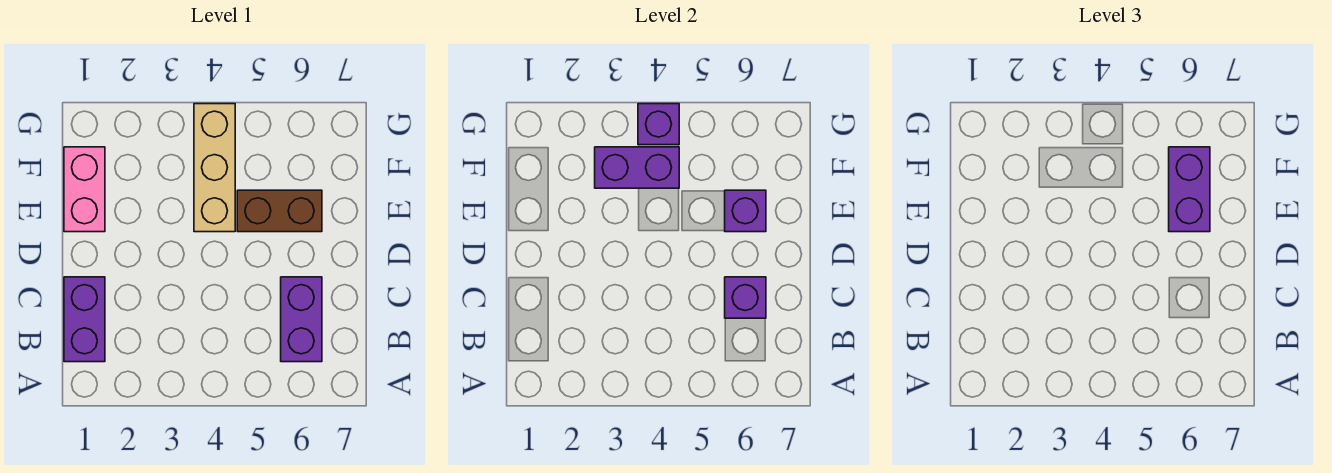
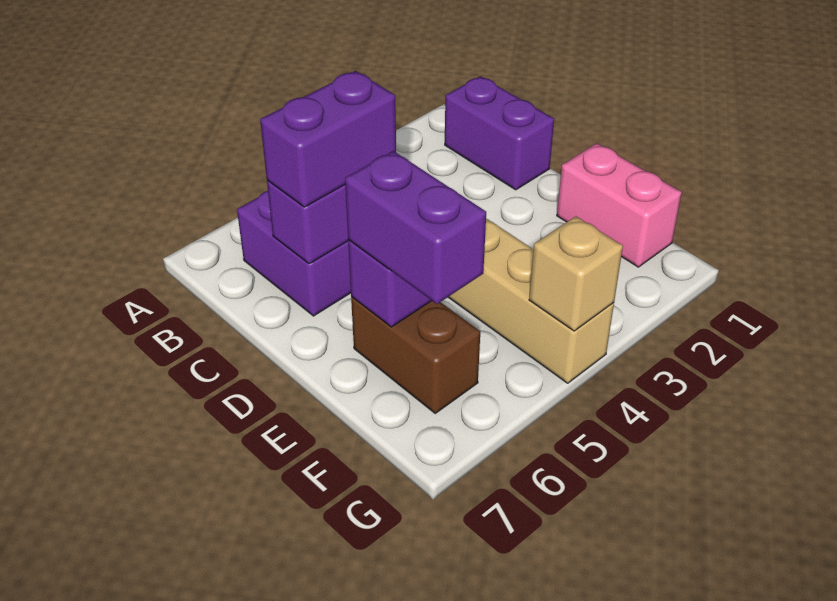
brown 1x2 brick [237,190,322,232] -> brown 1x2 brick turned to [351,297,480,413]
purple 1x2 brick [595,147,679,188] -> purple 1x2 brick moved to [260,71,396,207]
purple 1x1 brick [638,104,679,145] -> tan 1x1 brick [529,216,623,331]

